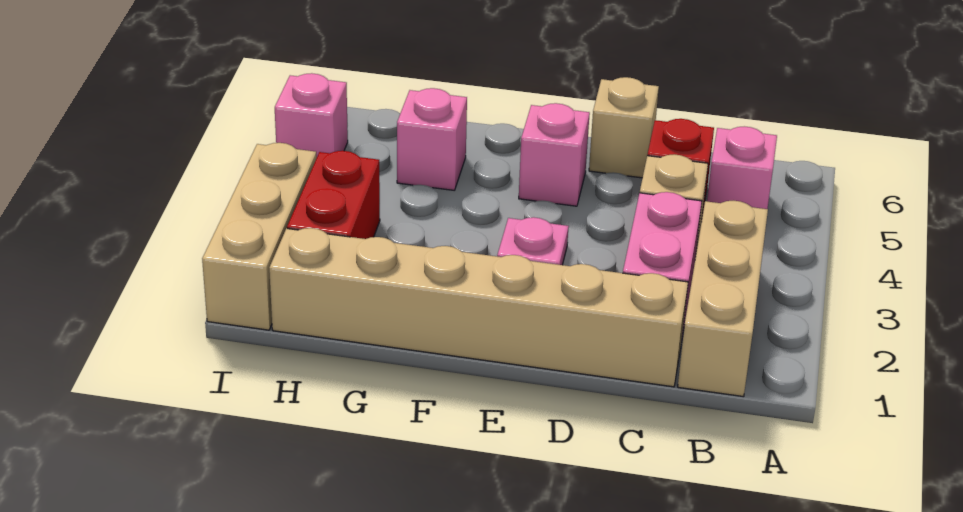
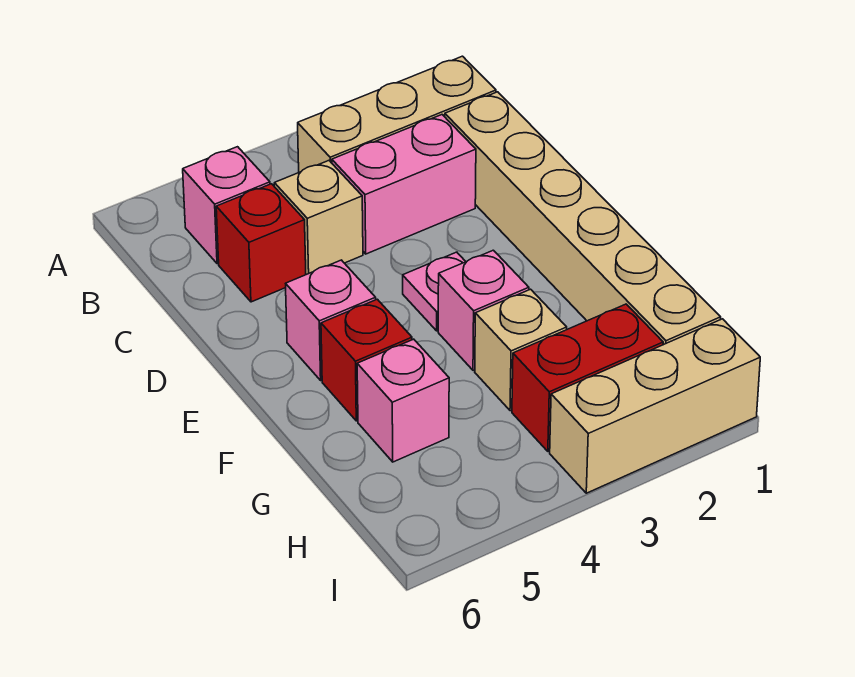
tan 1x1 brick [589,77,659,178] -> tan 1x1 brick moved to [475,289,567,411]
none -> red 1x1 brick [321,299,412,421]
pink 1x1 brick [275,73,348,156] -> pink 1x1 brick moved to [438,250,529,370]

